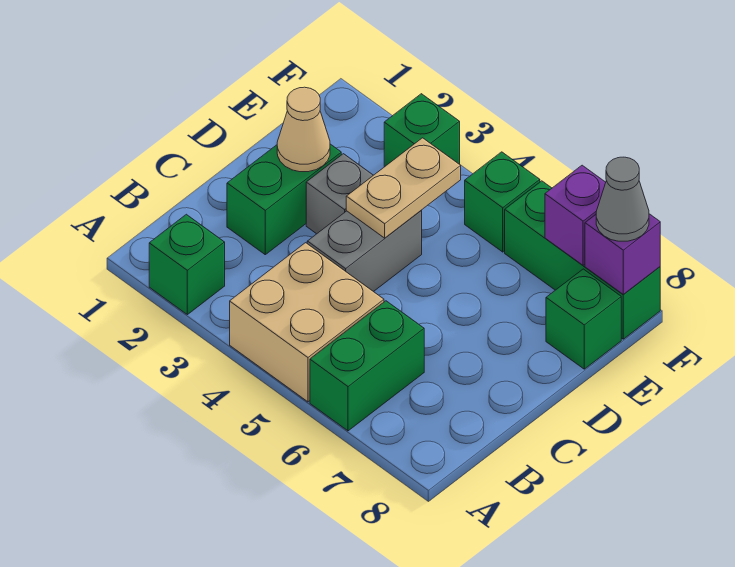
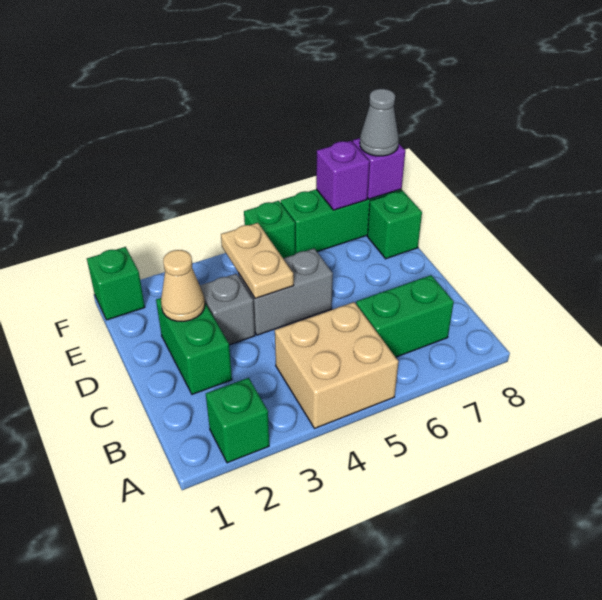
green 1x2 brick [310,301,424,431] -> green 1x2 brick turned to [356,275,454,357]
grey 1x2 brick [307,210,422,292] -> grey 1x2 brick turned to [238,249,333,335]
green 1x1 brick [384,94,460,167] -> green 1x1 brick moved to [87,247,145,320]

